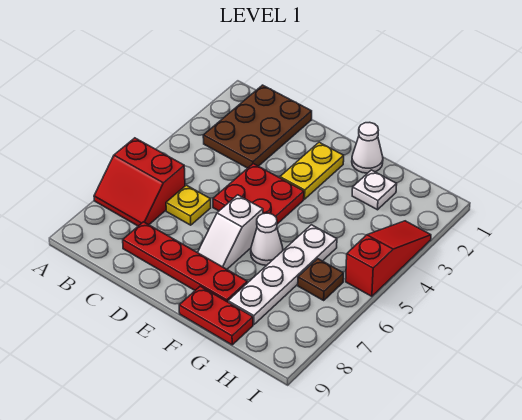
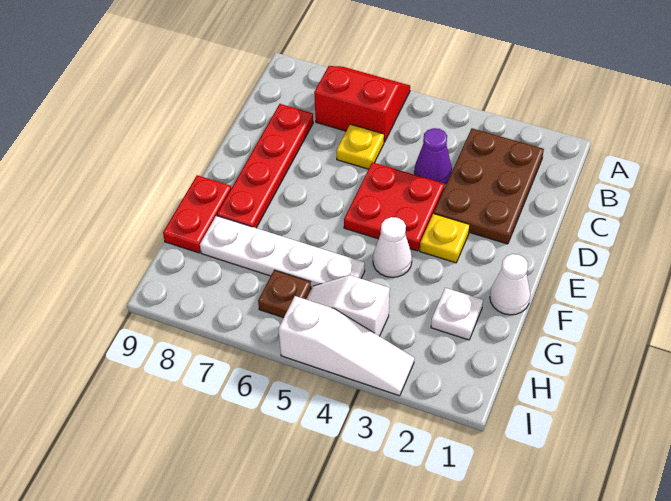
red 2x2 slope [94,138,185,226] -> red 2x2 slope turned to [314,66,410,142]
brown 2x3 plate [203,85,312,168] -> brown 2x3 plate turned to [434,128,544,244]
none -> purple 1x1 cone [414,128,452,184]
yellow 1x2 plate [280,142,344,199] -> yellow 1x1 plate [420,214,470,263]
white 1x2 slope [198,195,263,269] -> white 1x2 slope moved to [306,275,390,336]
white 1x1 cone [251,213,283,265] -> white 1x1 cone moved to [373,217,412,277]
red 1x3 slope [346,221,431,296] -> white 1x3 slope [279,296,414,396]

